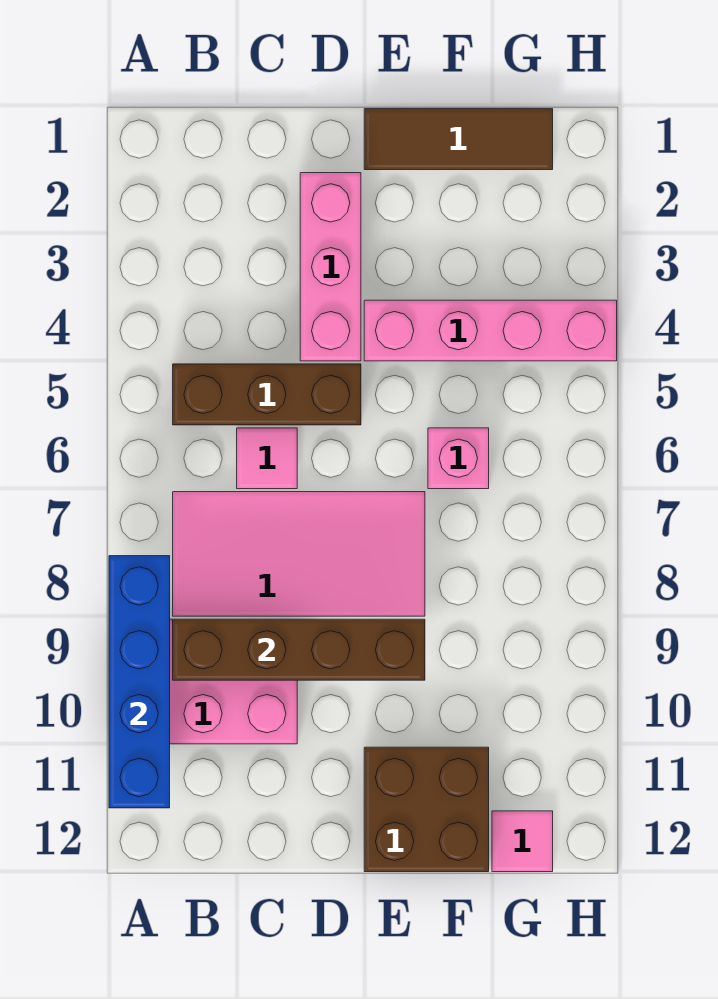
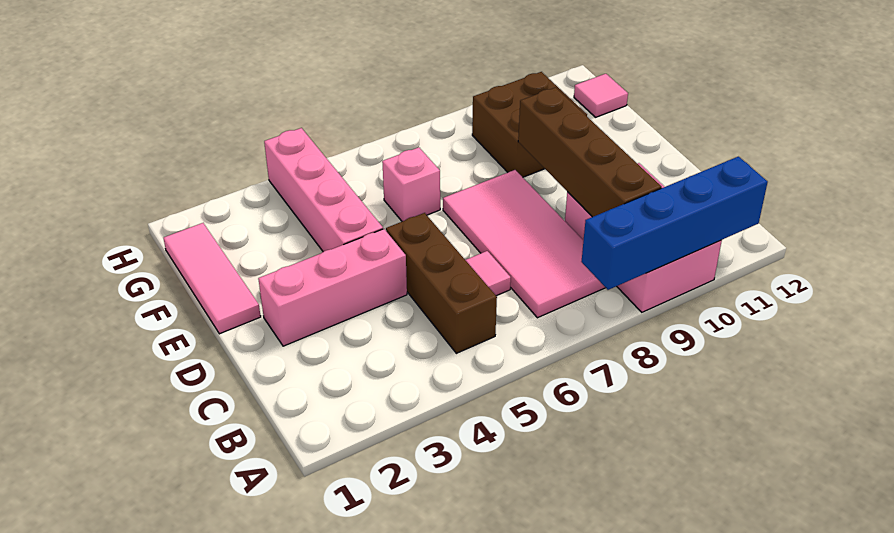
brown 1x3 tile [364,109,553,170] -> pink 1x3 tile [163,223,261,334]
brown 2x2 brick [364,747,489,872] -> brown 2x2 brick moved to [472,72,587,177]

